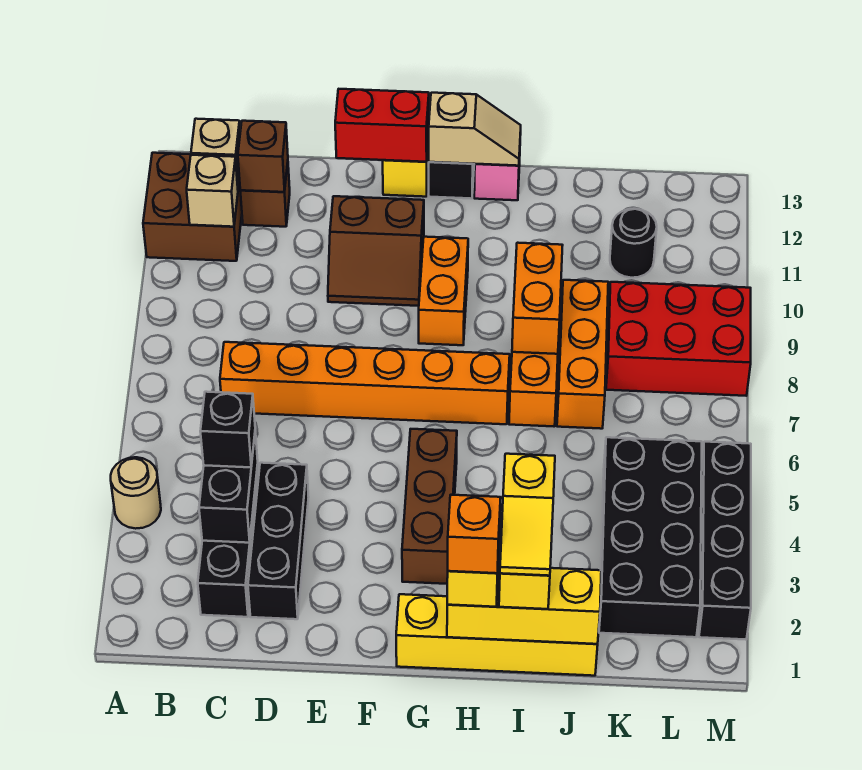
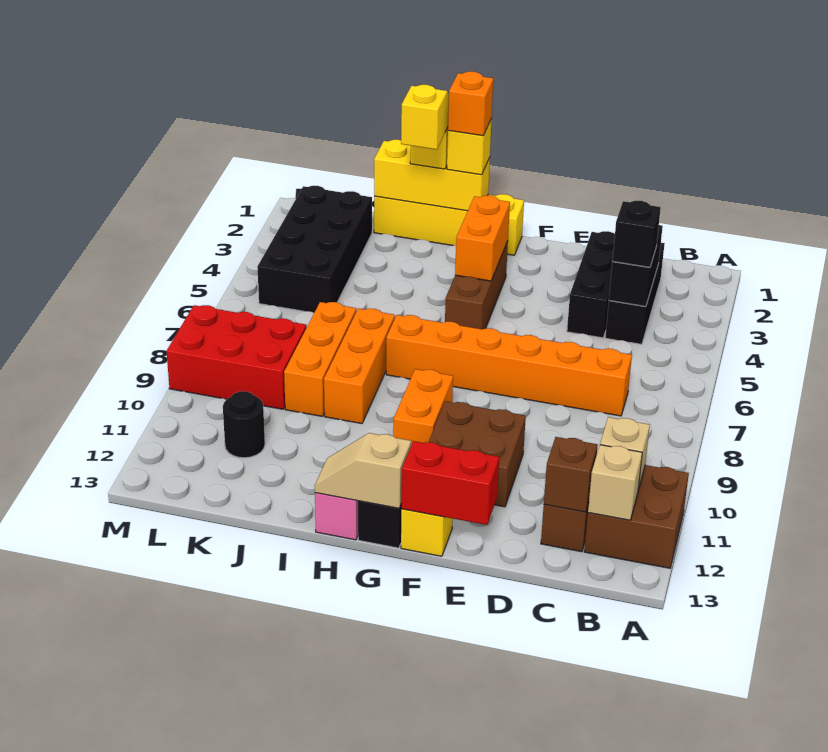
tan 1x1 round brick [111,457,161,529] -> none
brown 2x2 slope [328,196,424,306] -> brown 2x2 brick [429,401,526,507]
orange 1x2 brick [512,243,563,354] -> orange 1x2 brick moved to [455,196,510,281]
black 1x4 brick [699,442,751,640] -> none

